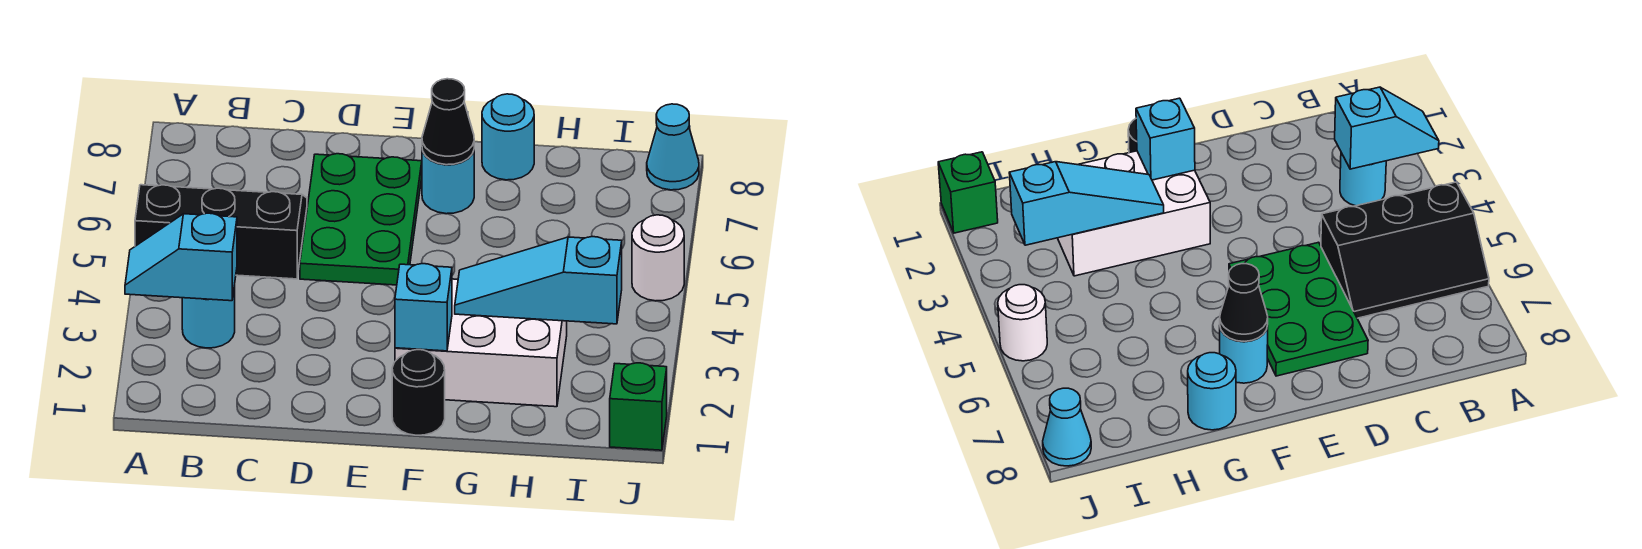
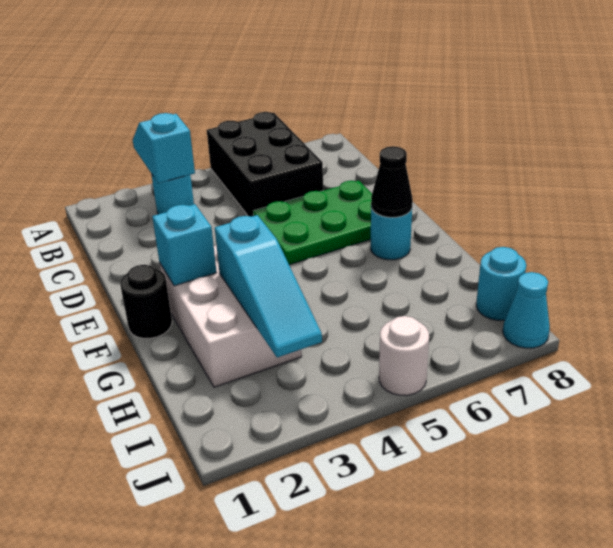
black 2x3 slope [135,185,307,279] -> black 2x3 brick [207,112,323,217]
cyan 1x3 slope [455,237,622,324] -> cyan 1x3 slope turned to [215,215,322,358]
cyan 1x1 round brick [482,94,534,180] -> cyan 1x1 round brick moved to [476,247,526,320]
green 1x1 brick [610,363,667,450] -> none

